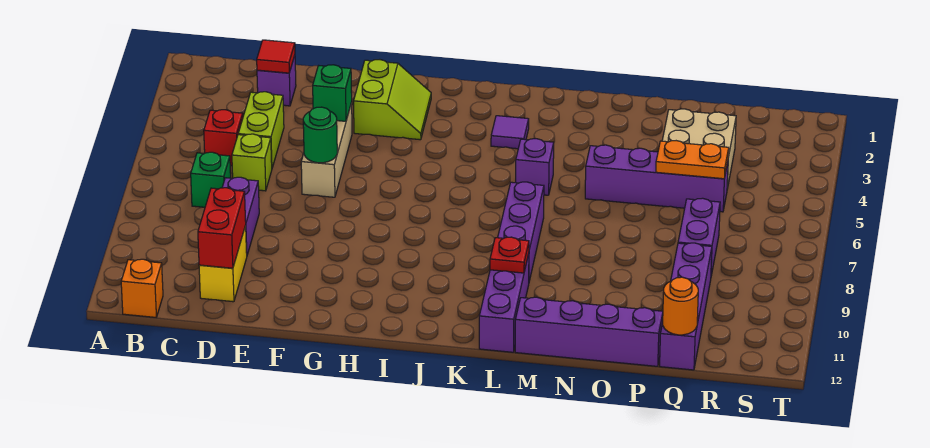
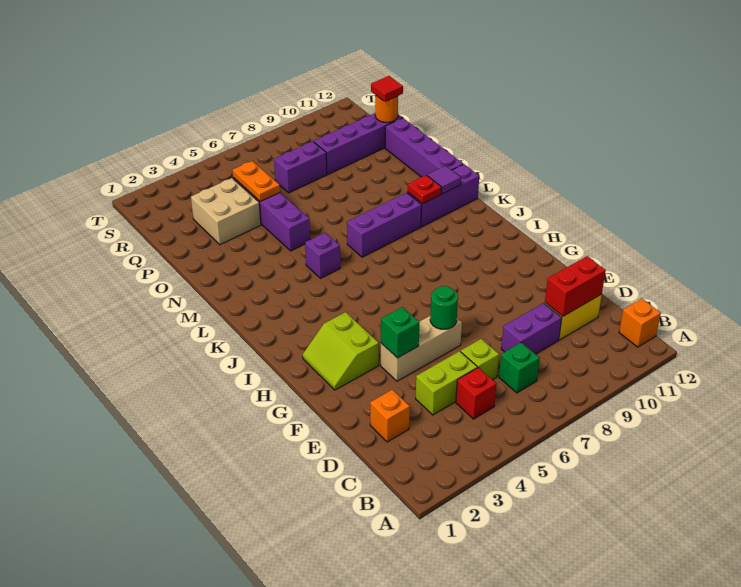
purple 1x1 brick [257,56,296,106] -> orange 1x1 brick [370,390,410,442]
red 1x1 tile [257,40,295,73] -> red 1x1 tile moved to [371,76,403,102]
lime 2x2 slope [354,60,431,140] -> lime 2x2 slope turned to [303,312,379,390]
purple 1x1 tile [491,116,529,149] -> purple 1x1 tile moved to [427,166,461,194]

